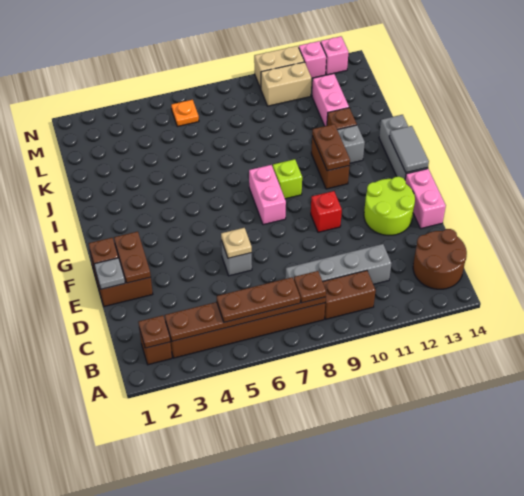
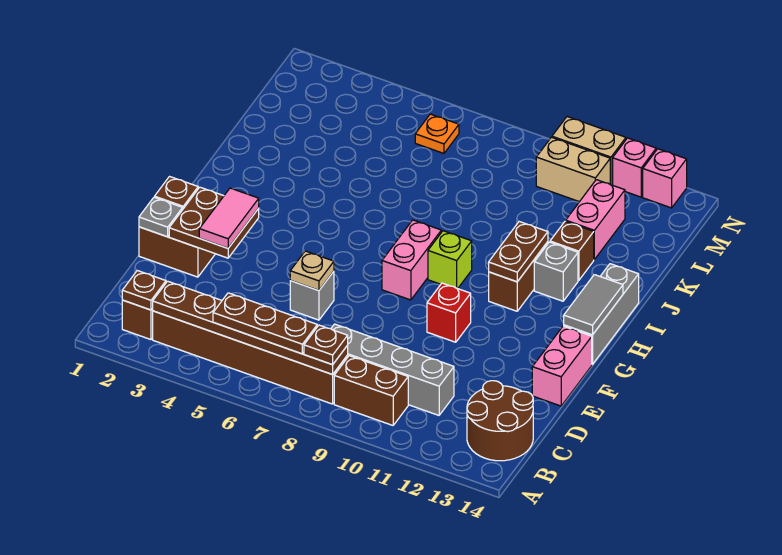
brown 1x2 plate [114,232,151,283] -> brown 2x2 plate [169,187,259,258]
none -> pink 1x2 tile [199,188,259,248]
lime 2x2 round brick [364,177,415,235] -> none

